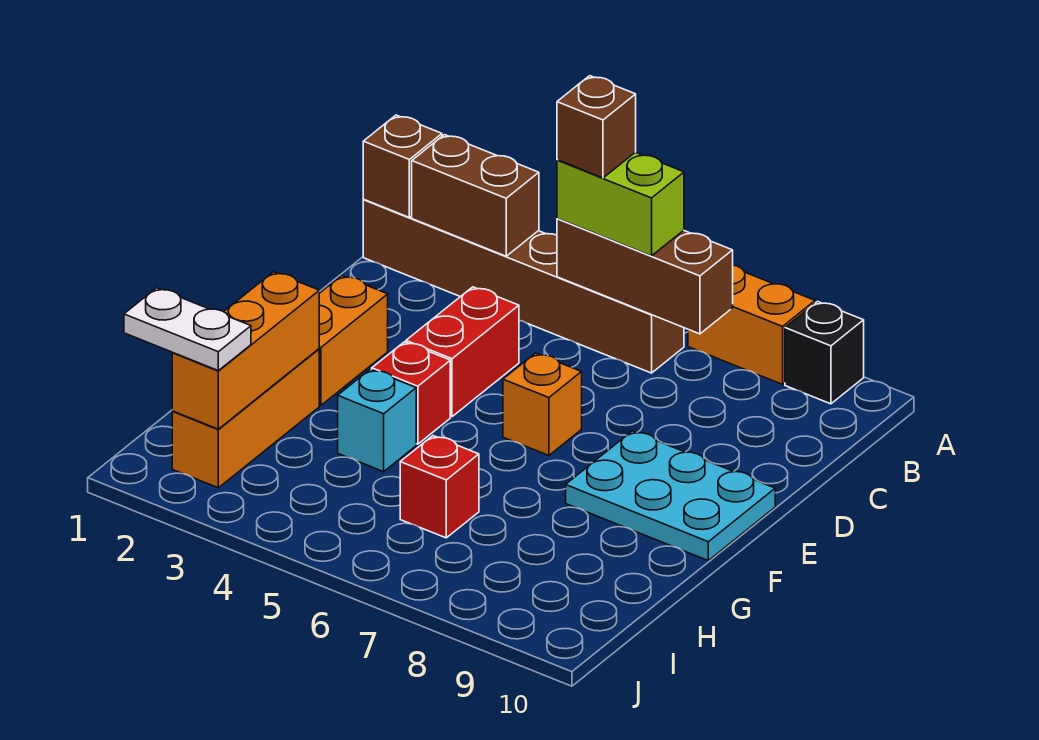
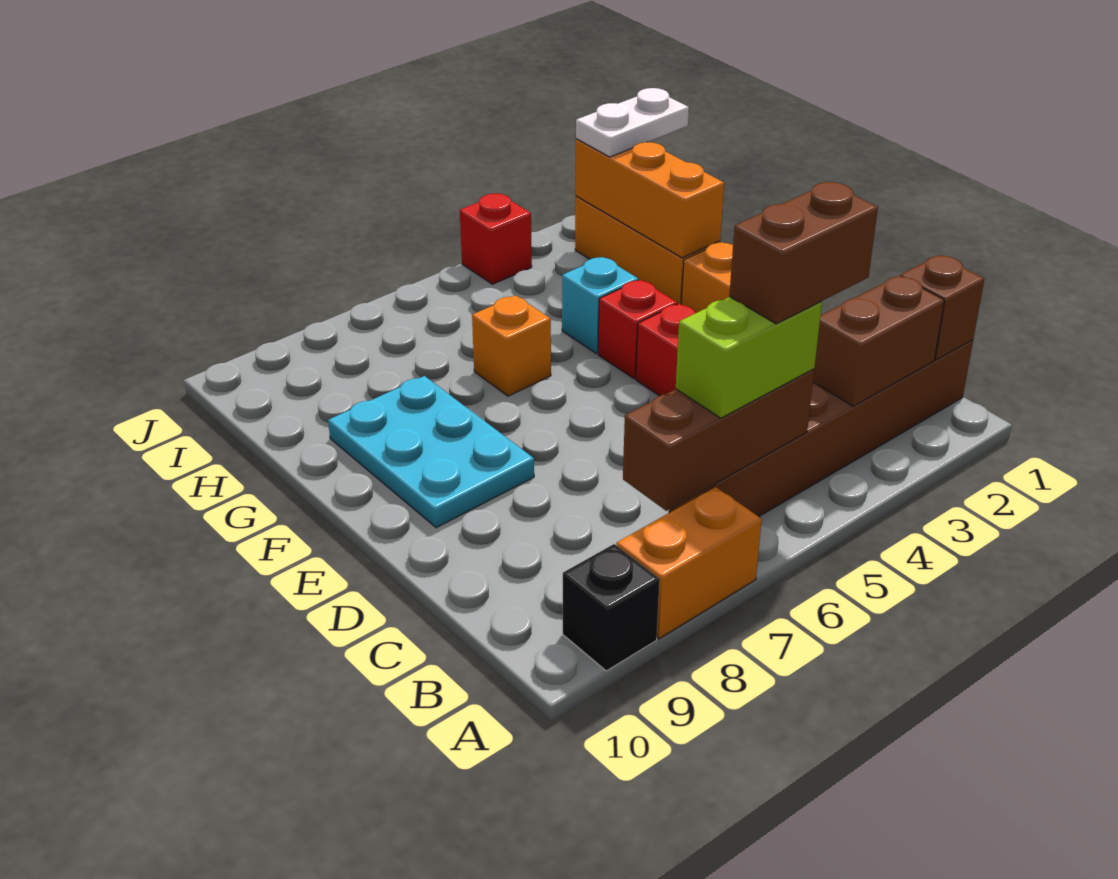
brown 1x1 brick [557,76,636,178] -> brown 1x2 brick [729,182,878,324]
orange 1x1 brick [503,353,582,455] -> orange 1x1 brick moved to [472,295,551,396]
cyan 2x3 plate [566,431,775,560] -> cyan 2x3 plate turned to [328,376,534,528]
red 1x1 brick [400,436,479,538] -> red 1x1 brick moved to [460,193,532,284]

